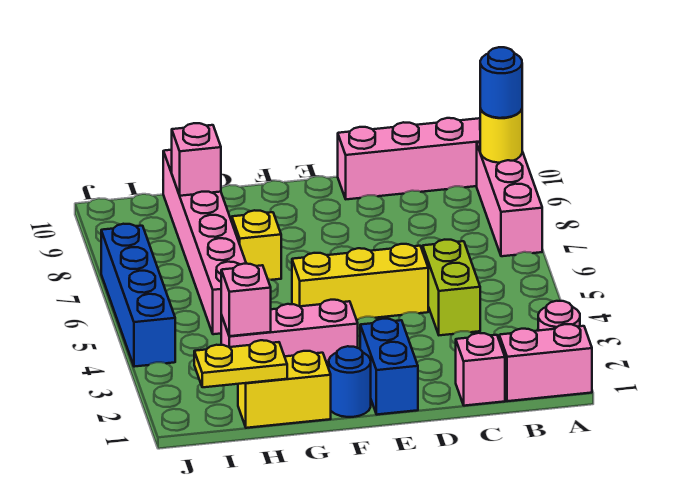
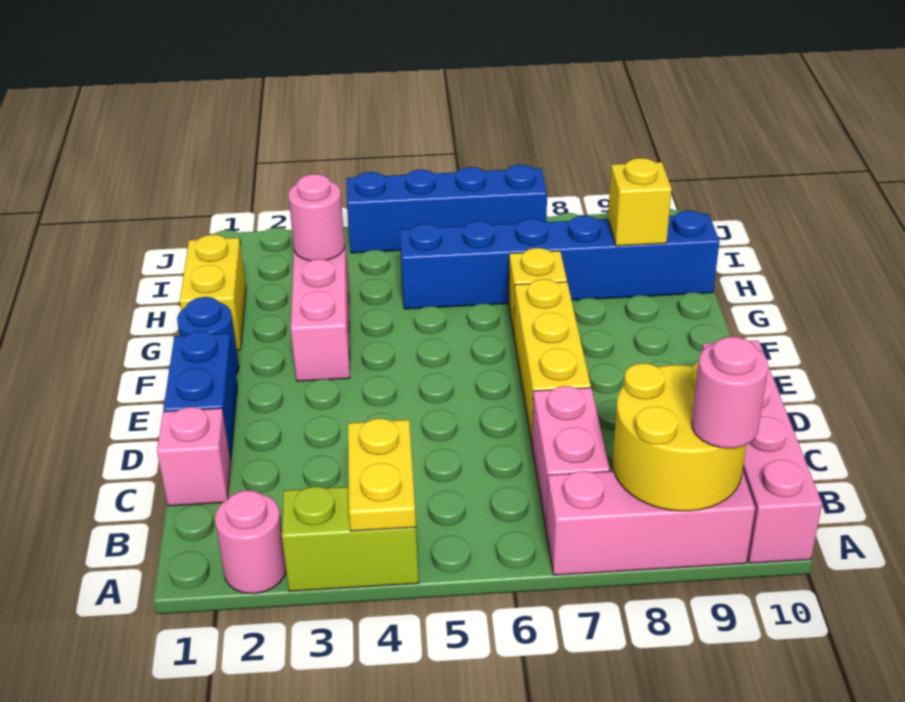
pink 1x2 brick [499,324,592,401] -> pink 1x2 brick moved to [532,386,610,526]
yellow 1x1 round brick [480,109,522,163] -> yellow 2x2 round brick [613,362,746,511]
blue 1x1 round brick [480,47,522,118] -> pink 1x1 round brick [692,337,768,448]
lime 1x2 brick [423,240,480,335] -> lime 1x2 brick moved to [282,486,419,592]
yellow 1x3 brick [292,244,428,320] -> yellow 1x3 brick moved to [514,279,591,442]
blue 1x2 brick [360,319,418,415] -> blue 1x2 brick turned to [163,331,237,460]
yellow 1x2 plate [194,340,287,387] -> yellow 1x2 plate moved to [348,418,416,531]
pink 1x1 brick [221,264,271,336] -> pink 1x1 round brick [288,174,345,261]
pink 1x6 brick [163,150,246,334] -> blue 1x6 brick [400,211,719,309]
pink 1x1 brick [172,123,221,196] -> yellow 1x1 brick [608,158,672,246]

